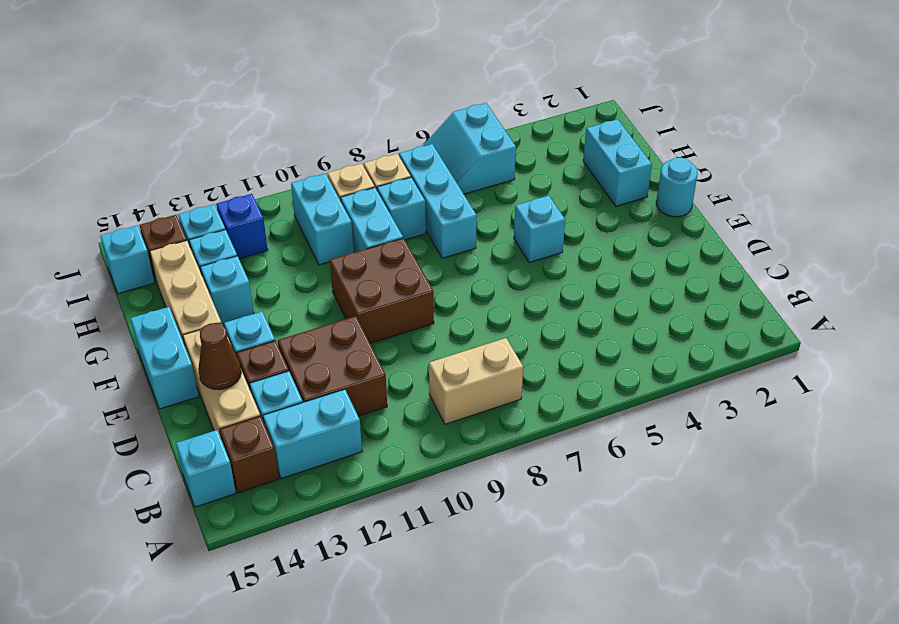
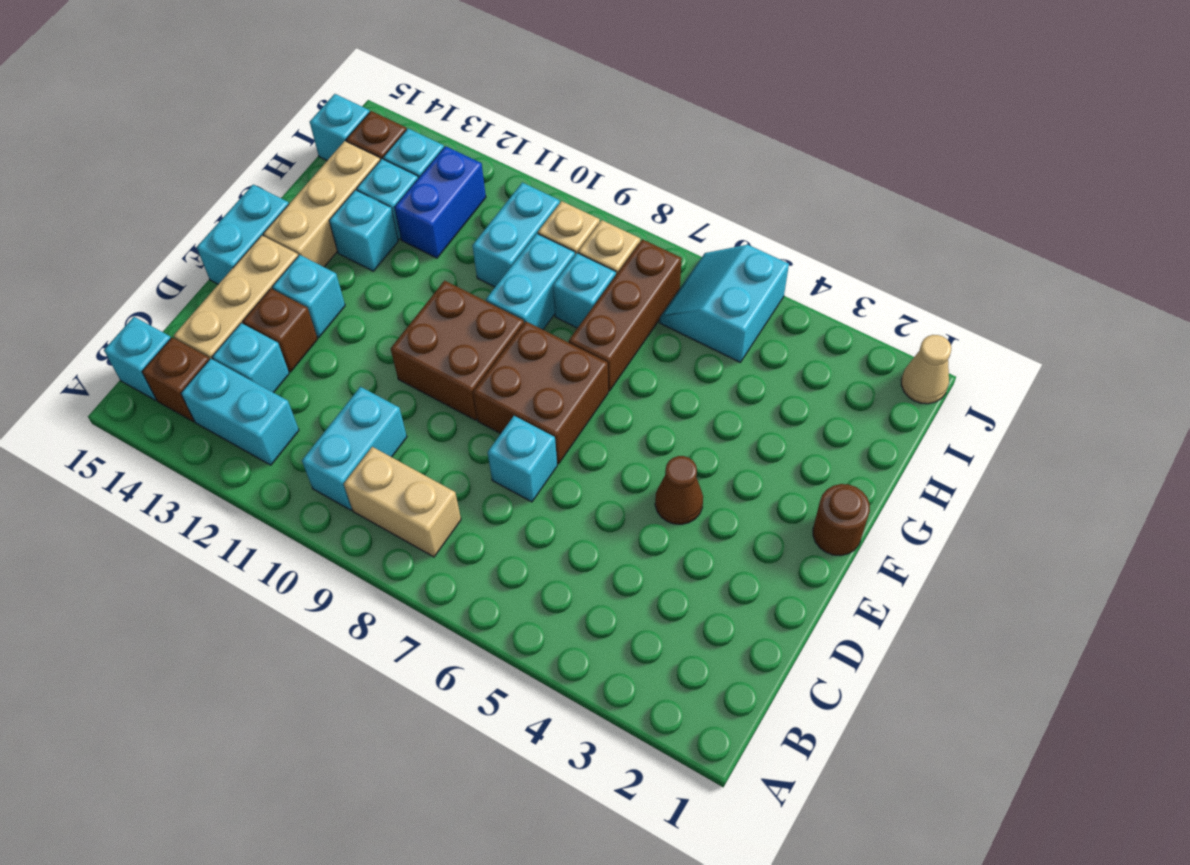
brown 2x2 brick [278,316,387,416] -> brown 2x2 brick moved to [473,321,608,464]
brown 1x1 cone [198,323,241,390] -> brown 1x1 cone moved to [655,456,703,524]
cyan 1x1 round brick [656,157,698,217] -> brown 1x1 round brick [813,484,870,555]
cyan 1x1 brick [514,196,565,263] -> cyan 1x1 brick moved to [488,416,557,502]
cyan 1x2 brick [583,119,652,206] -> cyan 1x2 brick moved to [302,387,407,510]
cyan 1x3 brick [399,144,477,258] -> brown 1x3 brick [569,239,682,391]
blue 1x1 brick [216,194,268,259] -> blue 1x2 brick [395,146,486,258]
none -> tan 1x1 cone [901,335,951,404]

